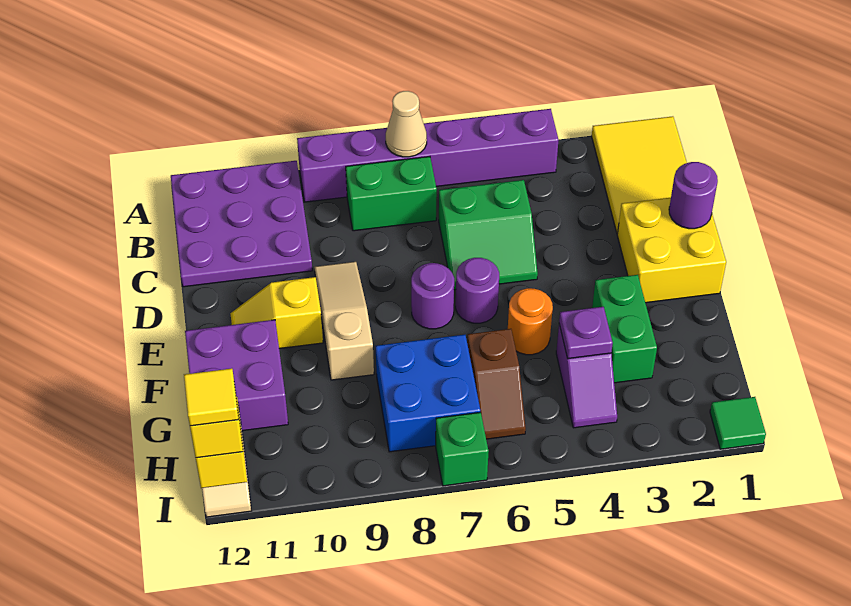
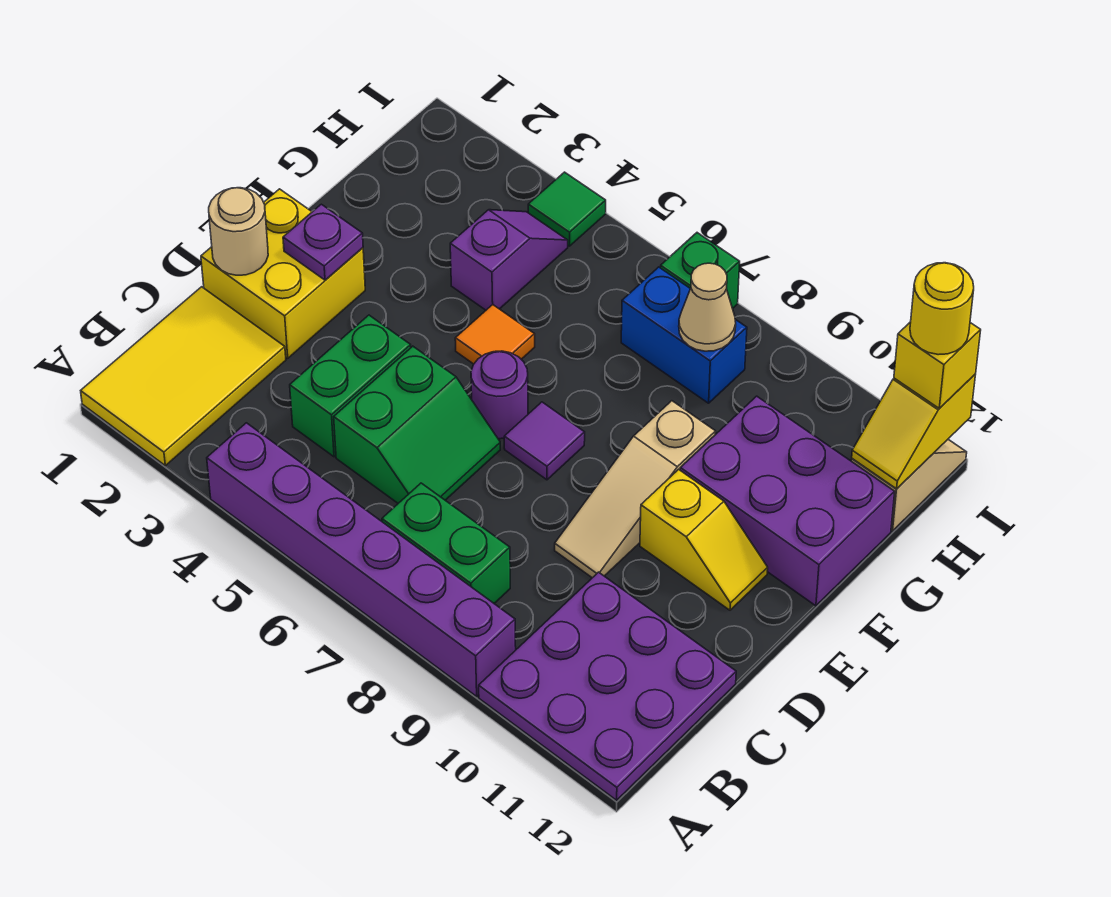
tan 1x1 cone [386,91,427,157] -> tan 1x1 cone moved to [679,263,736,351]
green 2x2 slope [439,180,538,290] -> green 2x2 slope turned to [334,346,500,503]
purple 1x1 round brick [669,162,718,229] -> tan 1x1 round brick [209,188,268,275]
purple 1x1 round brick [411,263,454,329] -> purple 1x1 tile [504,402,585,480]
green 1x2 brick [592,275,657,383] -> green 1x2 brick moved to [290,315,411,457]
orange 1x1 round brick [508,288,553,355] -> orange 1x1 tile [455,305,535,364]
purple 2x2 brick [185,320,288,431] -> purple 2x3 brick [680,396,895,606]
purple 1x1 plate [559,307,613,359] -> purple 1x1 plate moved to [283,204,363,280]
brown 1x2 slope [467,329,526,439] -> none
blue 2x2 brick [376,335,480,452] -> blue 1x2 brick [621,267,747,403]
green 1x1 tile [710,397,766,449] -> green 1x1 tile moved to [528,172,606,246]
yellow 1x1 tile [184,368,239,426] -> yellow 1x1 round brick [910,263,974,355]

